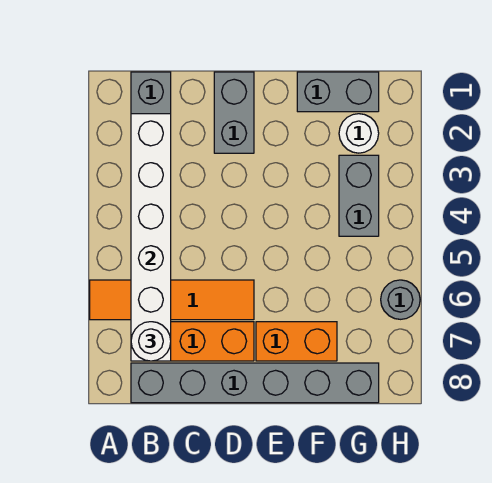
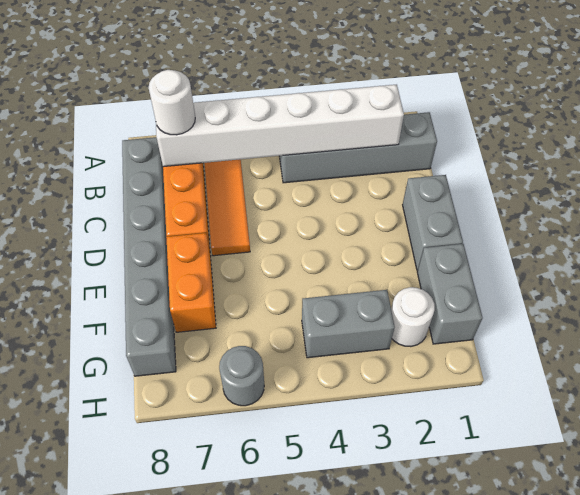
grey 1x2 brick [214,72,254,153] -> grey 1x2 brick turned to [403,175,463,270]

